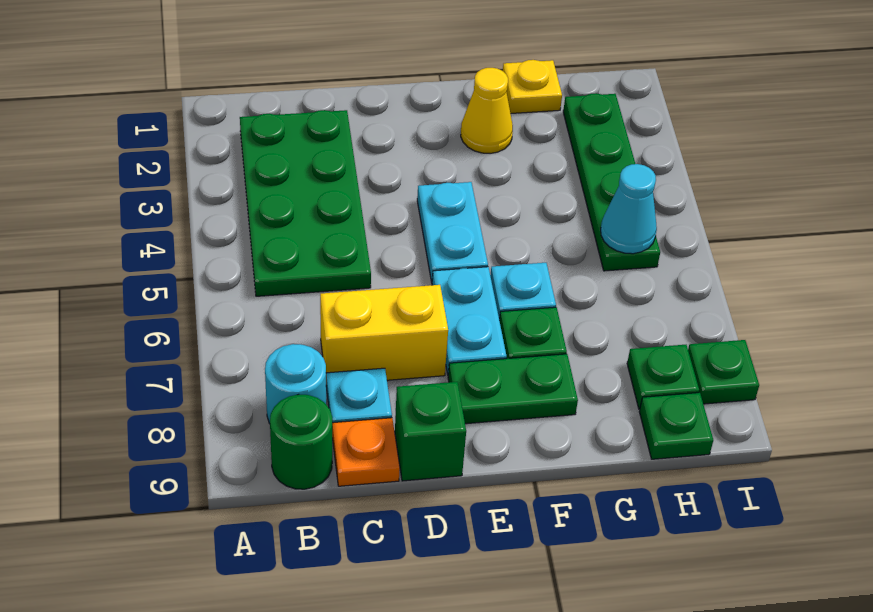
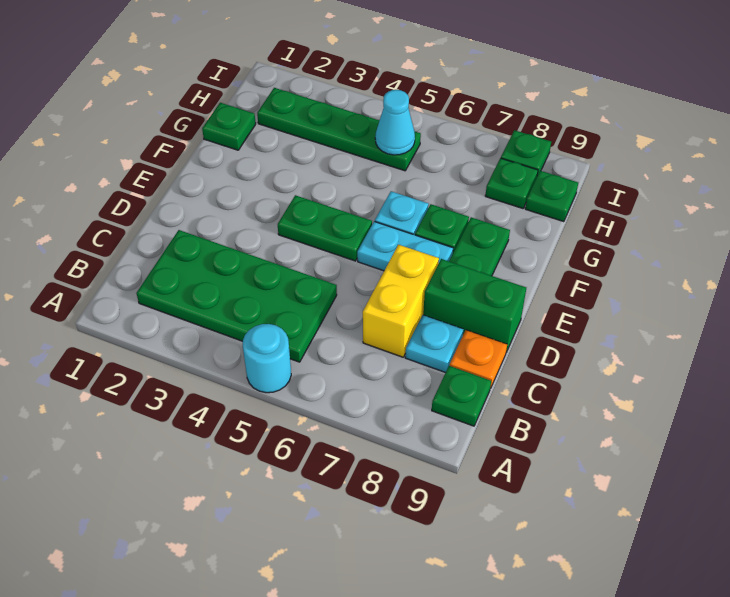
cyan 1x1 round brick [265,344,326,424] -> cyan 1x1 round brick moved to [243,324,291,393]
green 1x1 round brick [270,394,332,489] -> green 1x1 plate [432,366,491,426]
green 1x1 brick [395,382,466,481] -> green 1x2 brick [423,259,526,352]
cyan 1x2 plate [417,182,488,282] -> green 1x2 plate [278,195,372,261]
yellow 1x1 cone [461,68,513,153] -> none
yellow 1x1 plate [503,60,562,114] -> green 1x1 plate [202,103,256,150]

